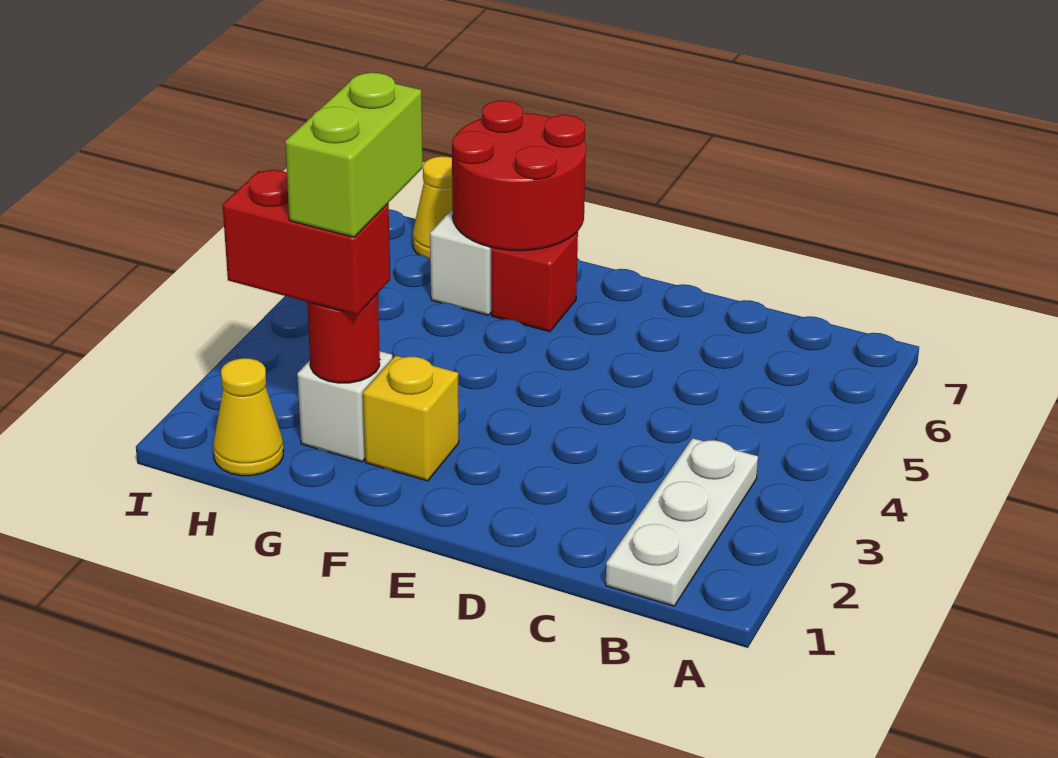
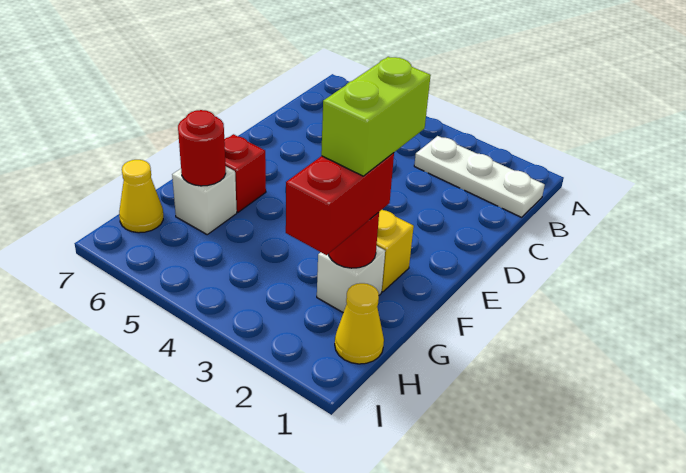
red 2x2 round brick [452,101,586,251] -> red 1x1 round brick [178,110,226,186]
lime 1x2 brick [285,73,423,237] -> lime 1x2 brick turned to [321,57,431,176]

